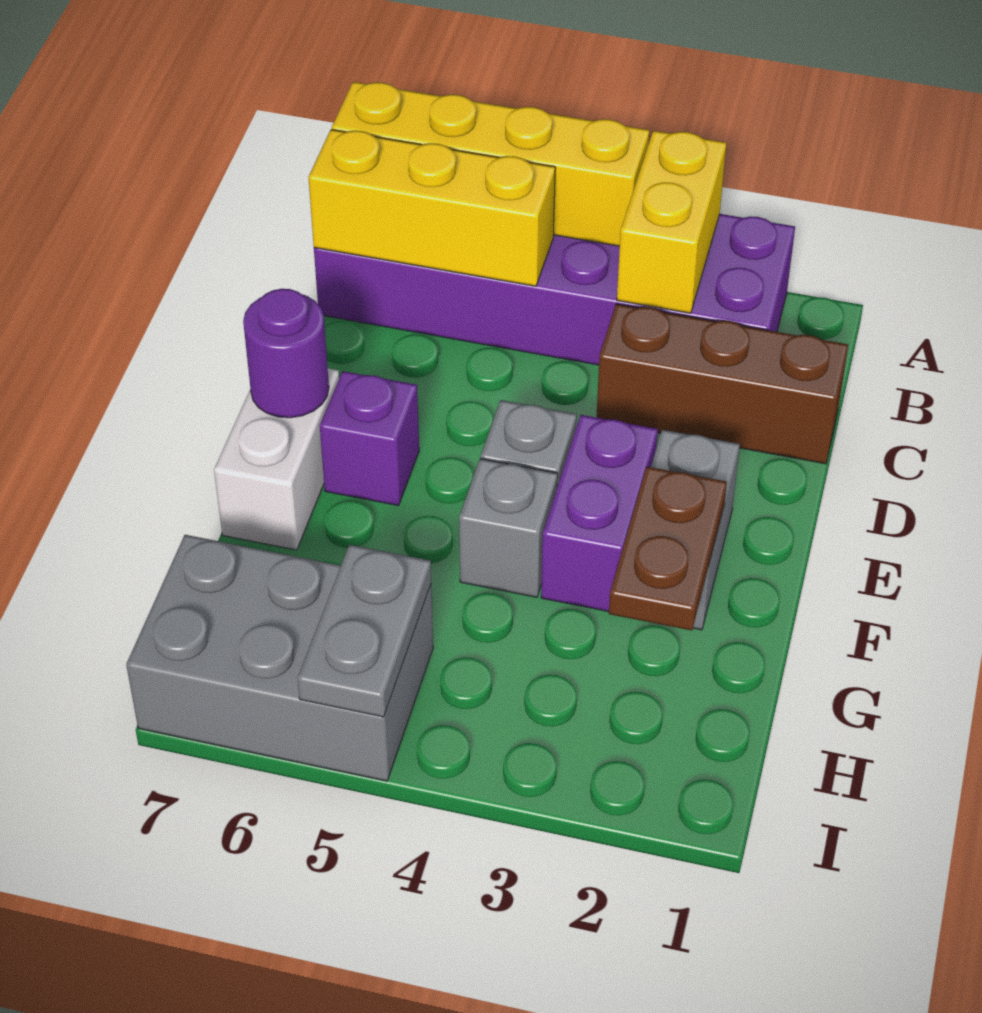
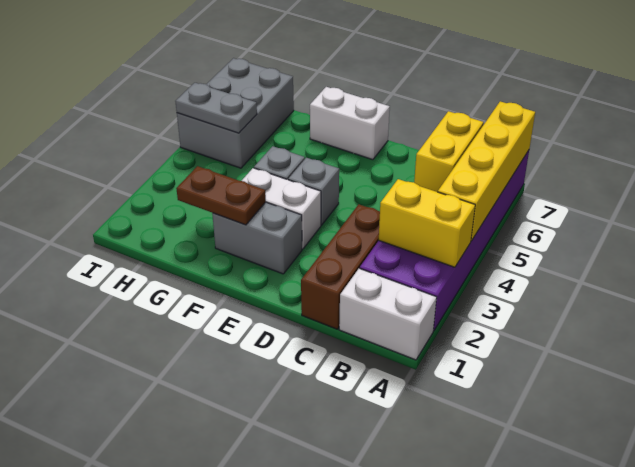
none -> white 1x2 brick [339,268,437,360]
yellow 1x3 brick [309,130,555,286] -> yellow 1x2 brick [414,111,483,192]
purple 1x2 brick [541,415,658,611] -> white 1x2 brick [242,168,321,249]
purple 1x1 brick [320,371,419,506] -> none
purple 1x1 round brick [243,289,329,418] -> none

